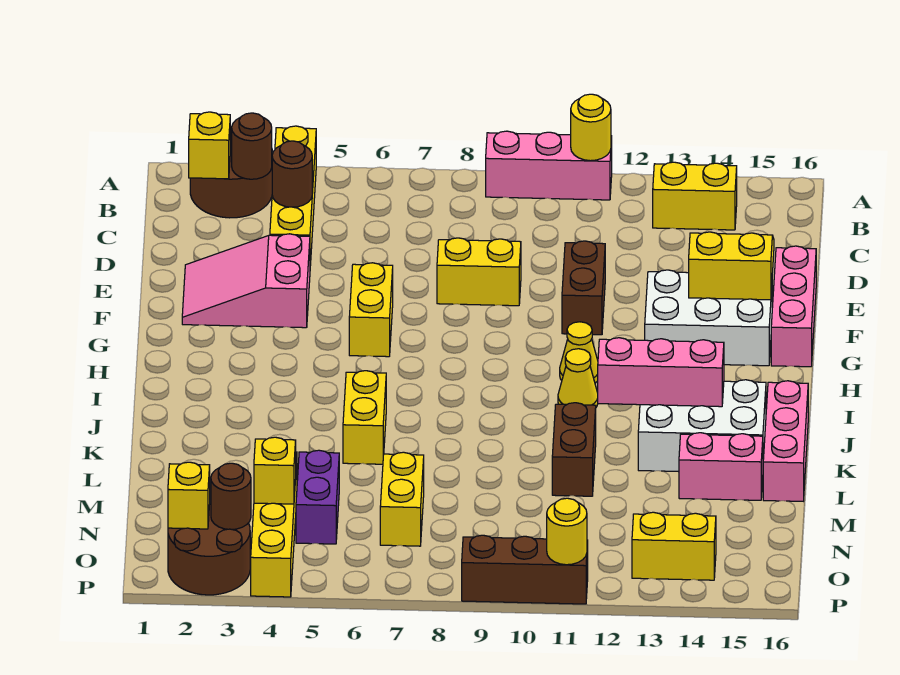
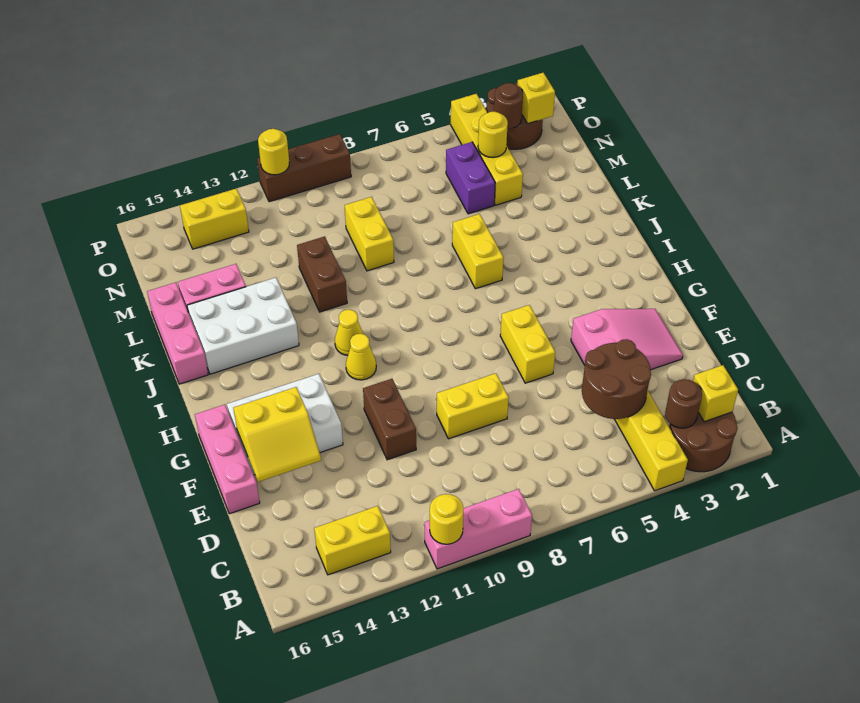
brown 1x1 round brick [272,141,312,207] -> brown 2x2 round brick [582,339,651,419]
pink 1x3 brick [598,338,724,407] -> none
yellow 1x2 brick [380,452,424,546] -> yellow 1x2 brick moved to [345,197,394,271]
yellow 1x1 brick [254,437,296,504] -> yellow 1x1 round brick [478,112,508,158]

